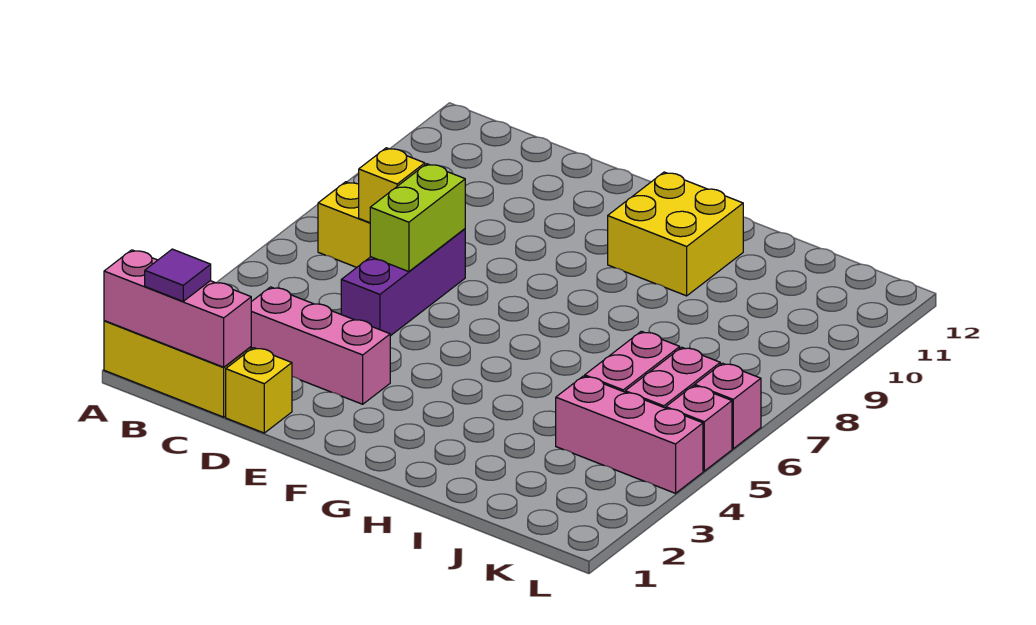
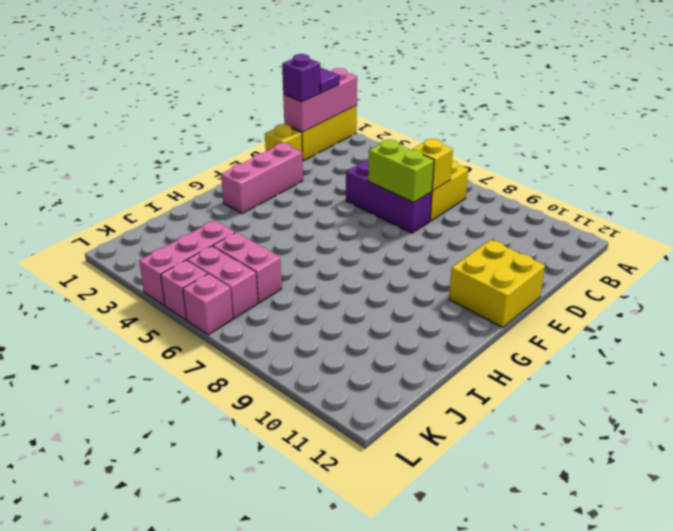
none -> purple 1x1 brick [282,54,320,102]
pink 1x3 brick [251,287,390,404] -> pink 1x3 brick moved to [221,143,303,214]
yellow 2x2 brick [608,172,743,296] -> yellow 2x2 brick moved to [449,240,545,327]

